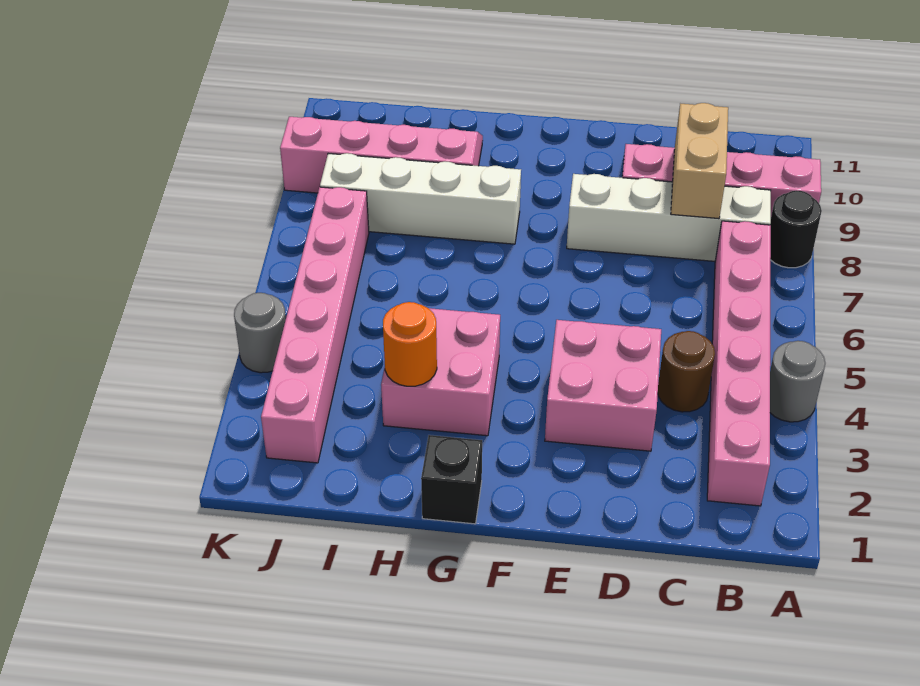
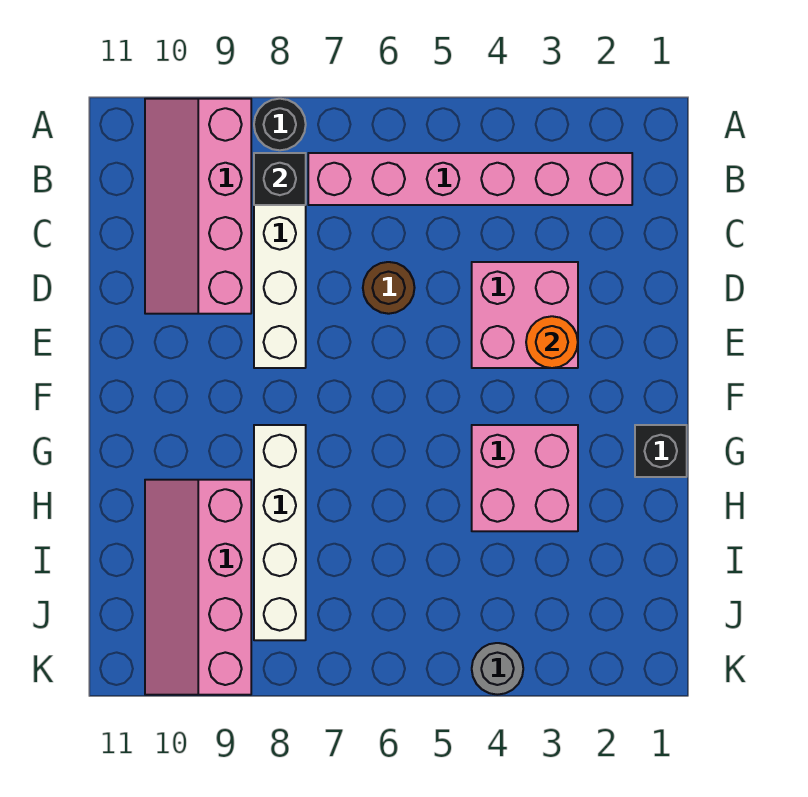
grey 1x1 round brick [770,341,825,422] -> none
none -> black 1x1 brick [254,153,306,205]
brown 1x1 round brick [658,331,715,412] -> brown 1x1 round brick moved to [363,262,415,314]
tan 1x2 brick [671,103,728,219] -> none
orange 1x1 round brick [383,302,437,386] -> orange 1x1 round brick moved to [526,316,578,368]
pink 1x6 brick [261,187,369,463] -> none

